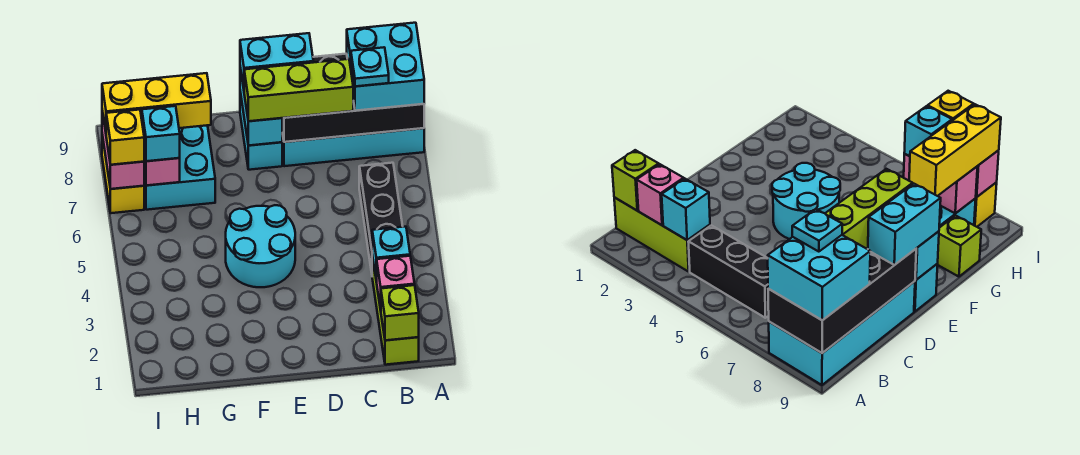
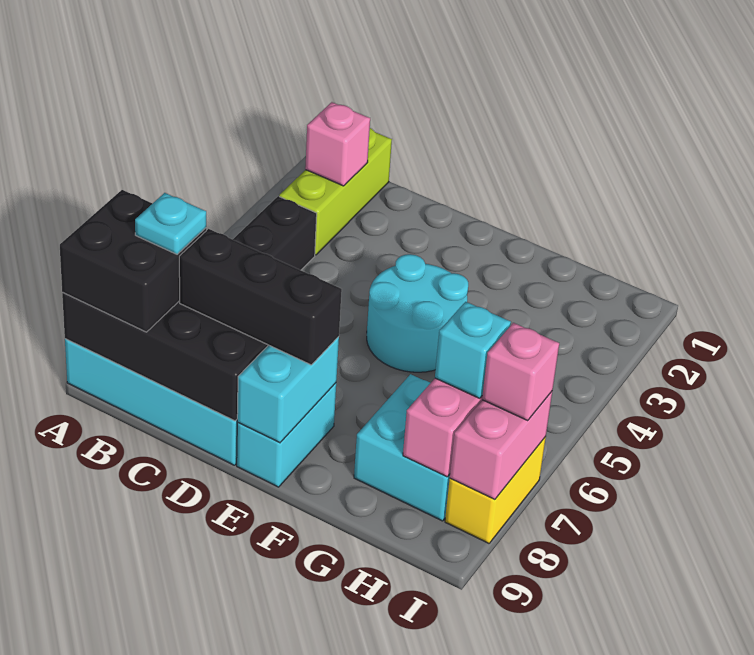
cyan 2x2 brick [347,23,424,111] -> black 2x2 brick [60,190,206,332]
lime 1x1 brick [381,285,419,340] -> none
cyan 1x1 brick [372,227,410,281] -> none
lime 1x3 brick [244,59,353,121] -> black 1x3 brick [179,229,342,365]
cyan 1x2 brick [240,33,313,88] -> none
yellow 1x3 brick [102,73,211,131] -> none
lime 1x1 brick [937,216,981,277] -> none
yellow 1x1 brick [106,110,144,165] -> pink 1x1 brick [482,323,559,420]

